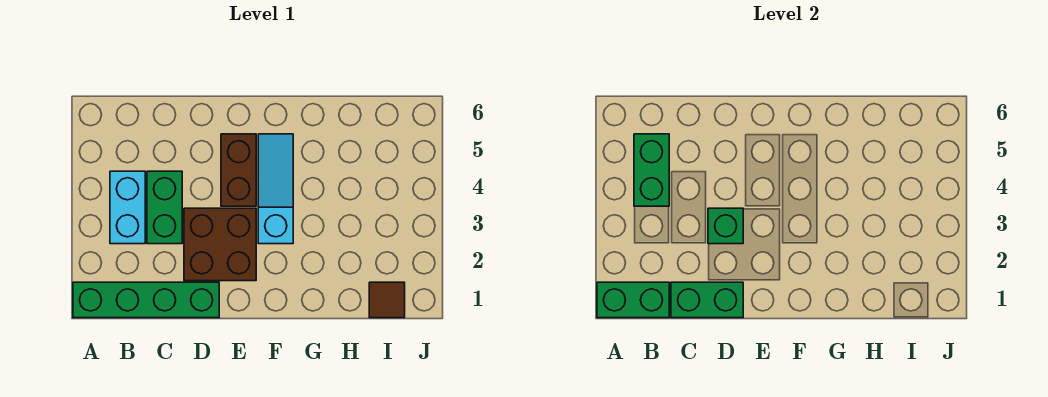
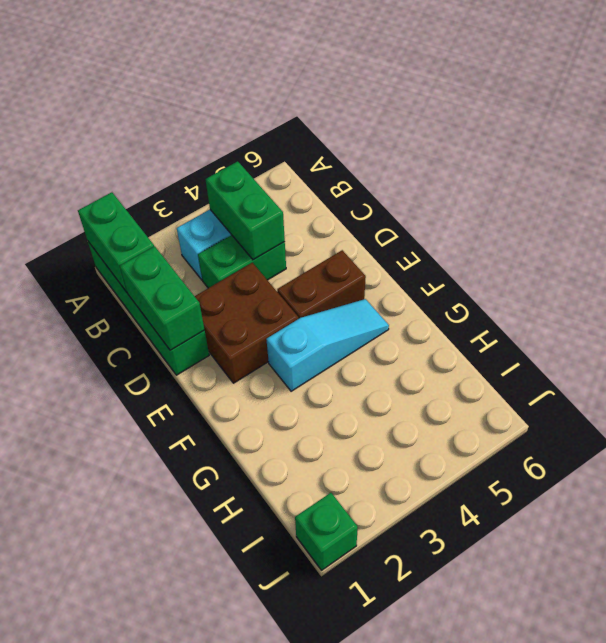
green 1x2 brick [634,134,669,206] -> green 1x2 brick turned to [206,161,285,260]
green 1x1 brick [708,208,743,244] -> green 1x1 brick moved to [295,493,358,570]
brown 1x1 tile [369,282,405,318] -> none

